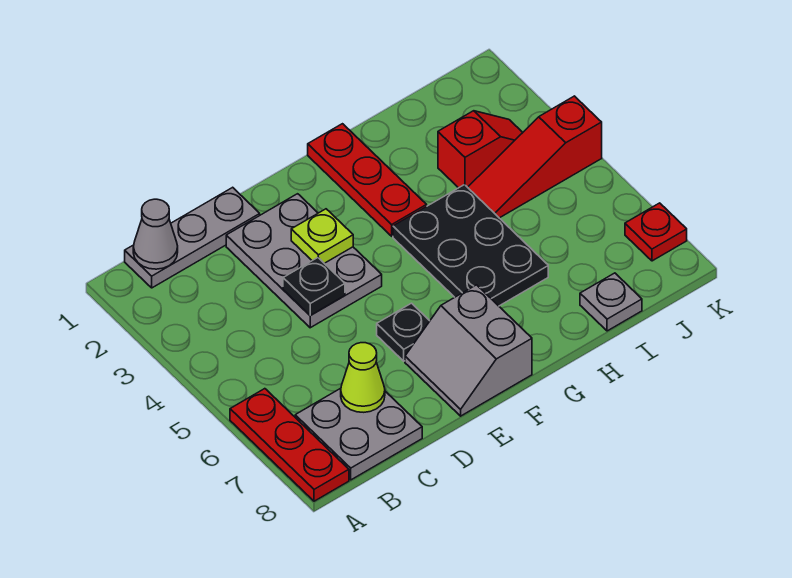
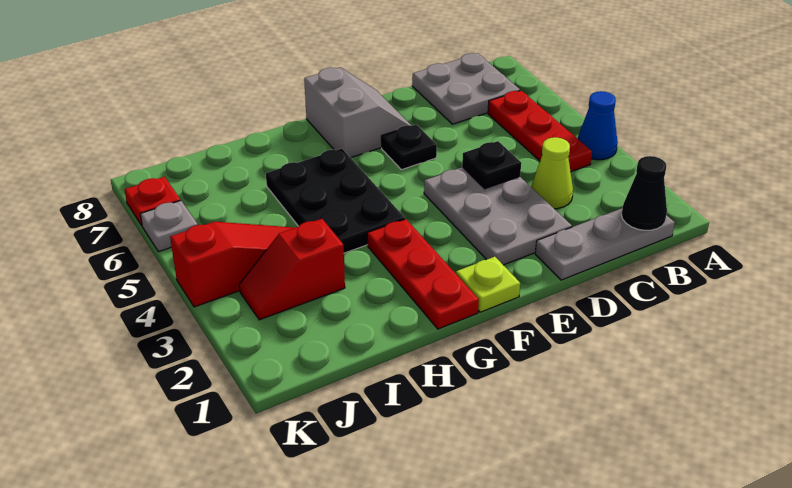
none -> blue 1x1 cone [577,91,618,160]
red 1x3 plate [230,389,349,501] -> red 1x3 plate moved to [488,91,592,172]
grey 1x1 cone [133,199,178,269] -> black 1x1 cone [622,156,667,230]
lime 1x1 cone [341,343,385,412] -> lime 1x1 cone moved to [531,137,573,209]
lime 1x1 plate [291,209,353,263] -> lime 1x1 plate moved to [456,257,520,312]
grey 1x1 plate [580,273,642,331] -> grey 1x1 plate moved to [140,200,198,252]

